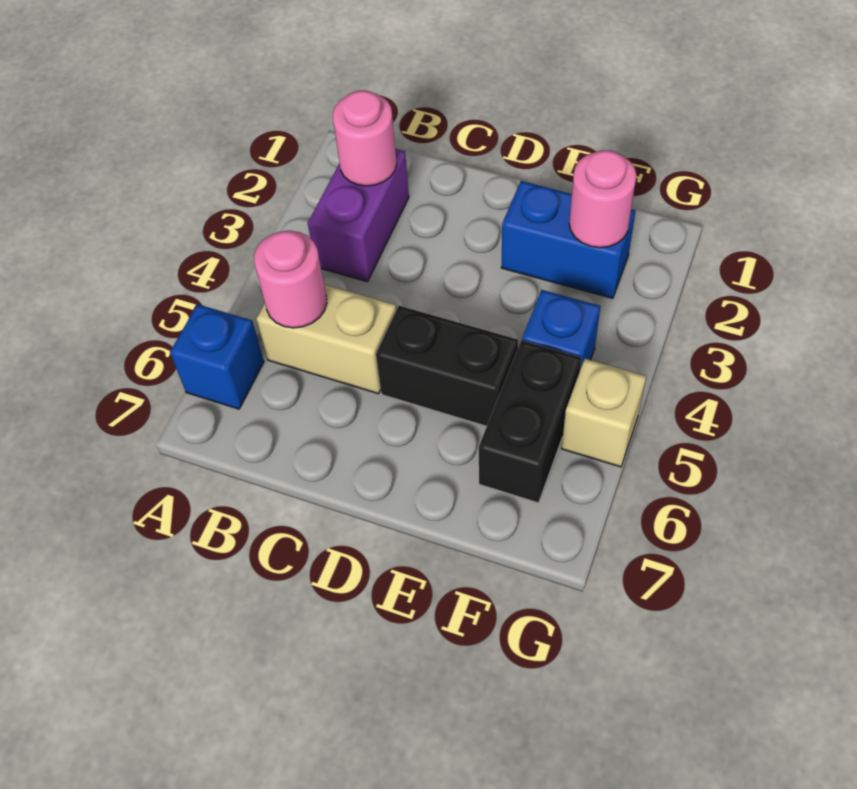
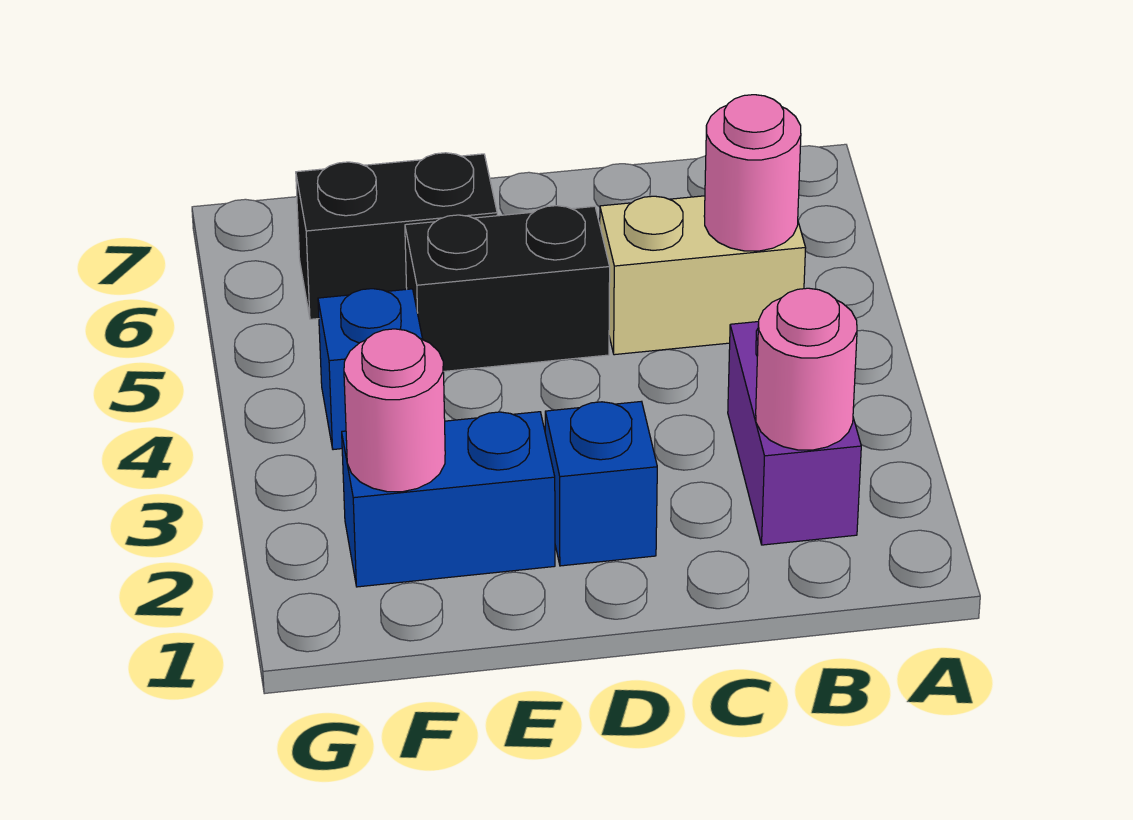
blue 1x1 brick [170,304,264,409] -> blue 1x1 brick moved to [545,401,657,566]
black 1x2 brick [479,340,581,503] -> black 1x2 brick turned to [296,153,497,319]
tan 1x1 brick [562,359,646,467] -> none

